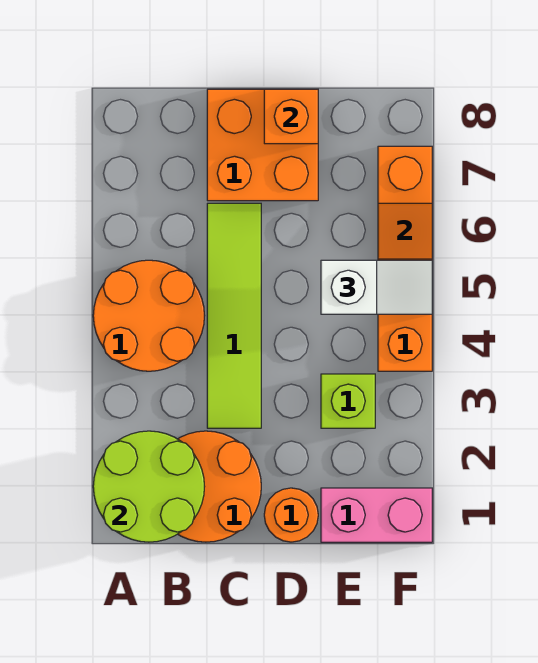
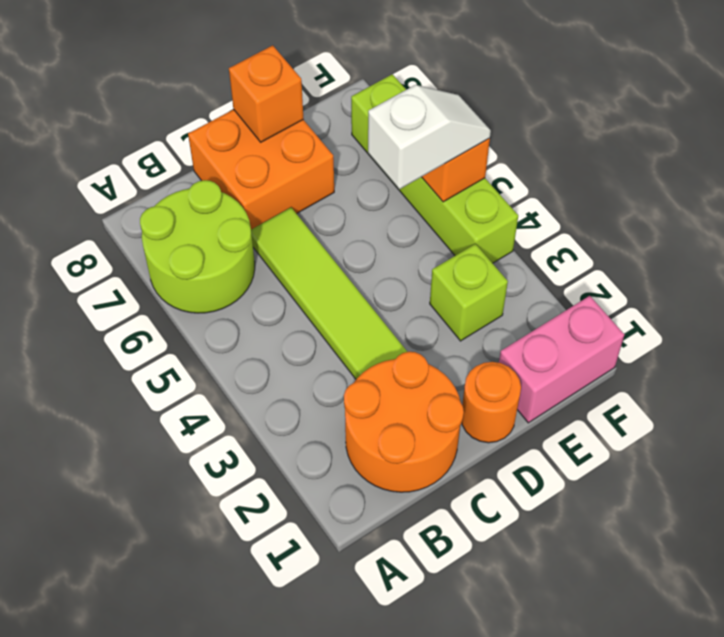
lime 2x2 round brick [93,431,205,542] -> lime 2x2 round brick moved to [140,180,255,313]
orange 2x2 round brick [93,260,205,371] -> none
orange 1x4 brick [378,146,432,371] -> lime 1x4 brick [351,74,518,263]

